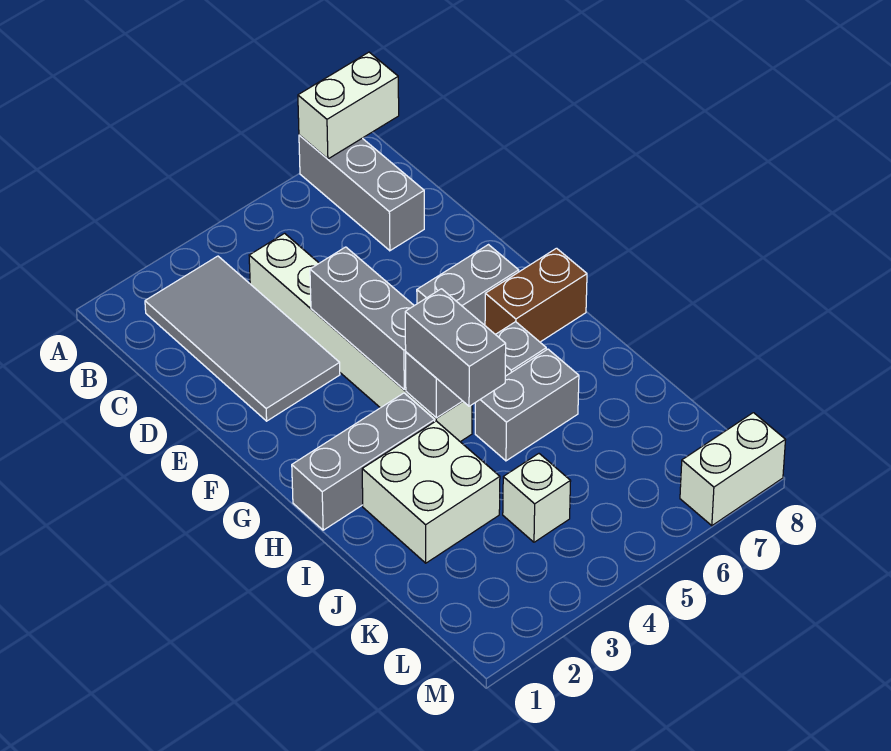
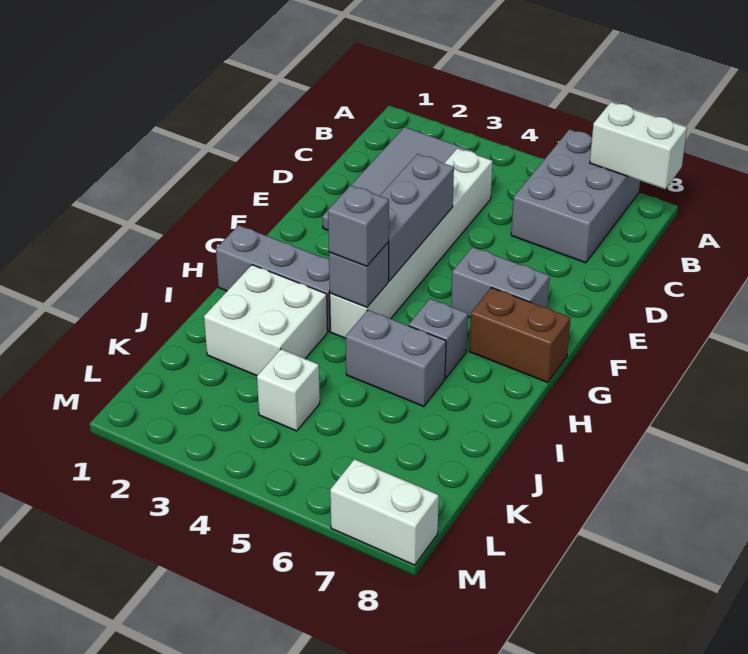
grey 1x3 brick [299,135,424,251] -> grey 2x3 brick [511,130,640,263]
grey 1x2 brick [405,289,506,406] -> grey 1x1 brick [328,185,389,266]

